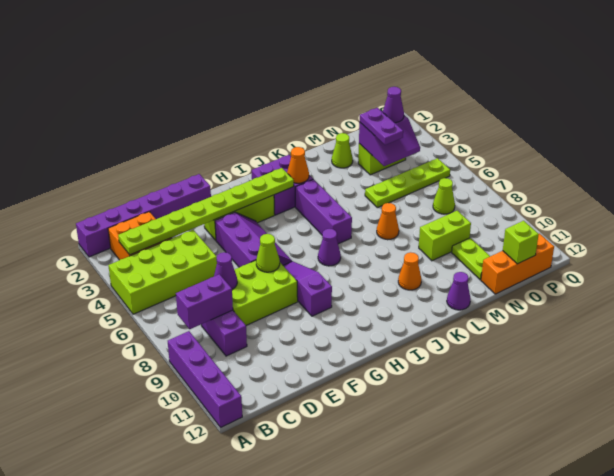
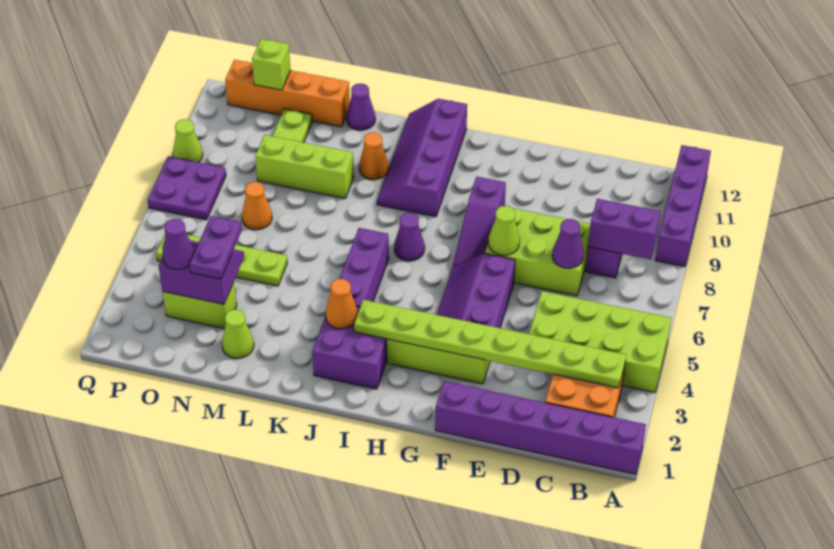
none -> purple 2x4 slope [377,99,467,217]
orange 1x1 cone [377,203,399,240] -> orange 1x1 cone moved to [242,182,272,230]
lime 1x2 brick [419,211,471,261] -> lime 1x3 brick [255,135,354,198]
orange 1x3 brick [481,233,554,294] -> orange 1x4 brick [225,60,350,127]
lime 1x1 cone [433,178,455,214] -> lime 1x1 cone moved to [173,119,203,162]
none -> purple 2x2 plate [147,156,226,220]

